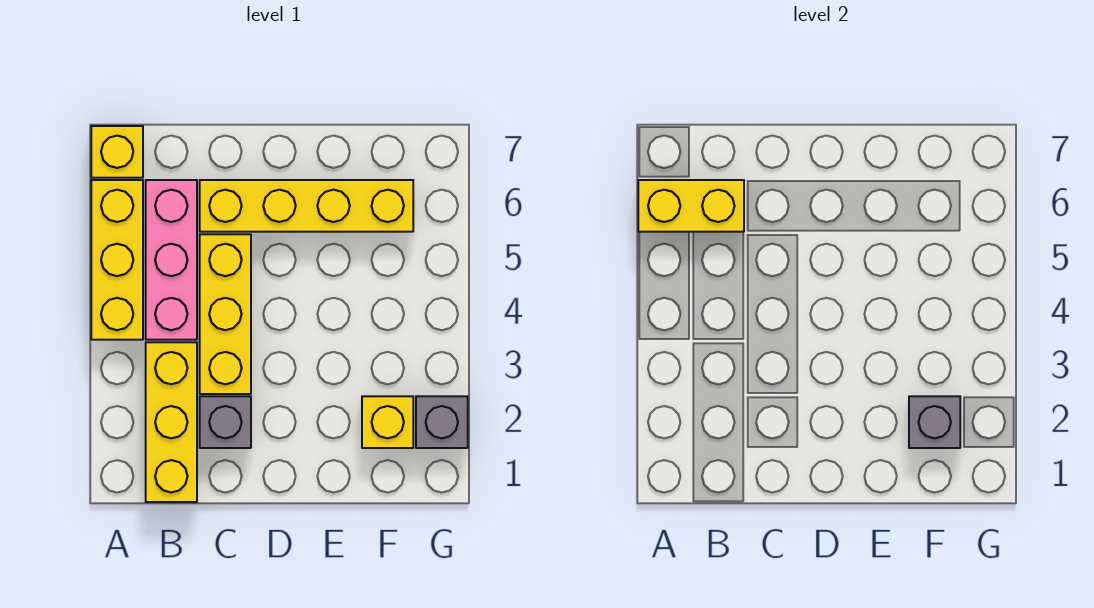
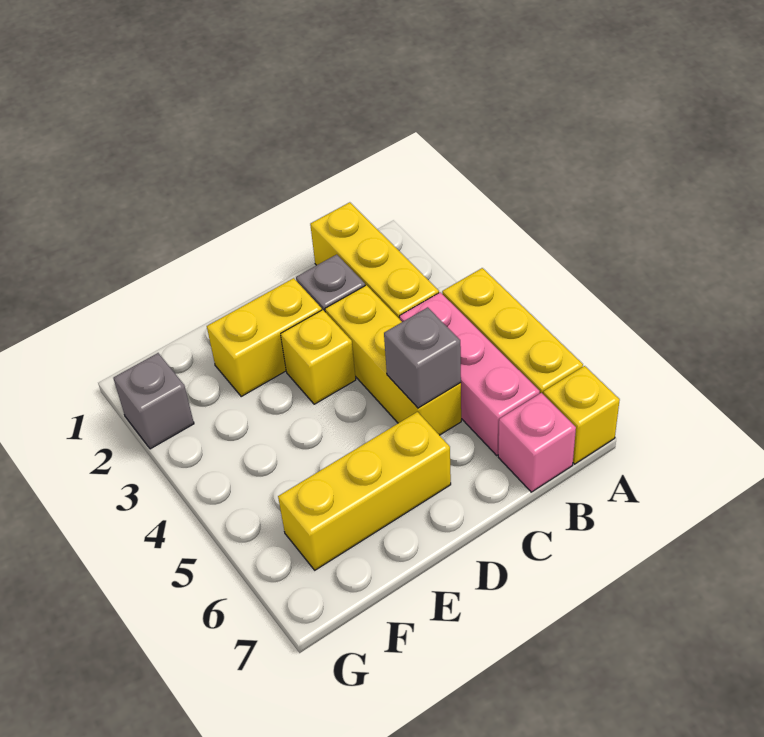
yellow 1x2 brick [638,180,744,232] -> yellow 1x2 brick moved to [207,278,322,396]
none -> pink 1x1 brick [498,393,576,492]
yellow 1x4 brick [200,180,413,232] -> yellow 1x3 brick [278,412,451,570]
yellow 1x1 brick [362,396,413,448] -> yellow 1x1 brick moved to [281,310,356,404]
grey 1x1 brick [909,396,960,448] -> grey 1x1 brick moved to [384,307,461,408]

